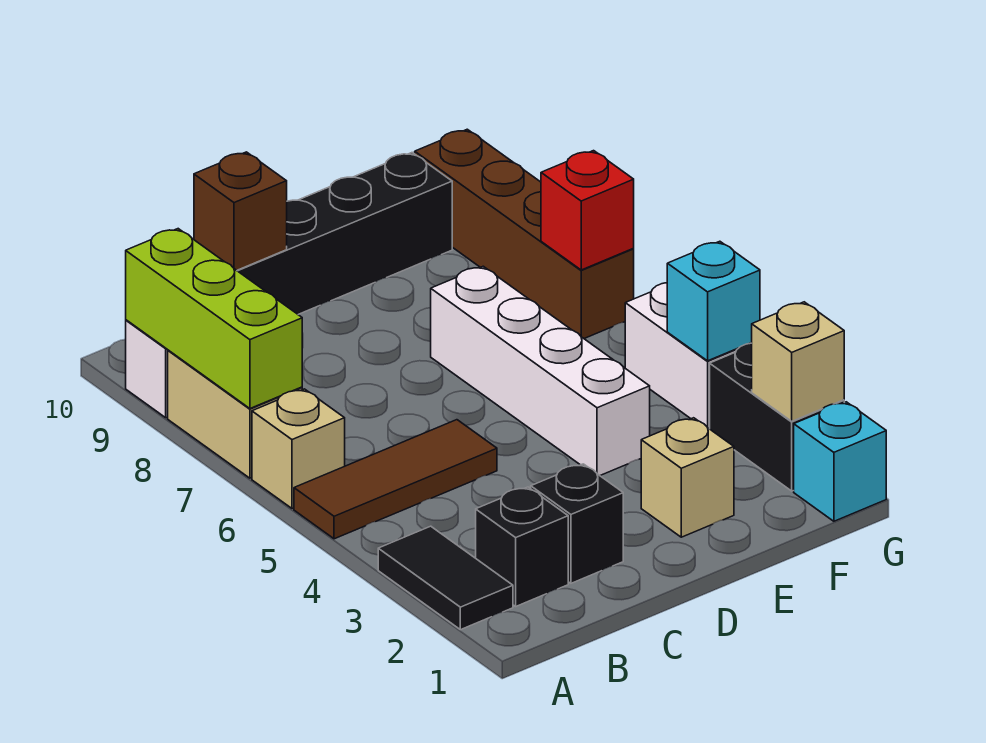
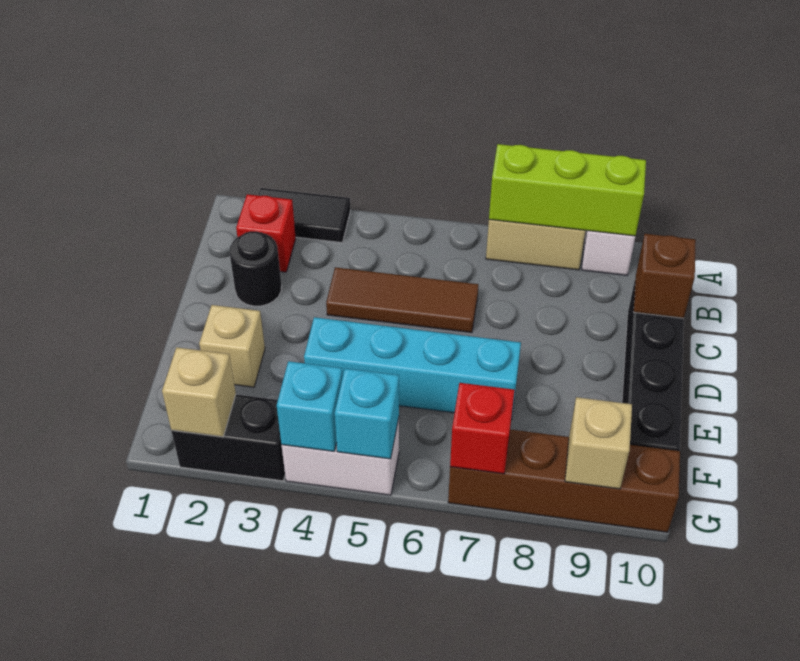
brown 1x3 tile [294,420,497,539] -> brown 1x3 tile turned to [326,267,478,332]
tan 1x1 brick [252,389,345,508] -> tan 1x1 brick moved to [565,397,632,489]
black 1x1 brick [476,487,568,606] -> red 1x1 brick [236,194,296,272]
black 1x1 brick [531,464,623,583] -> black 1x1 round brick [230,231,282,306]
white 1x4 brick [431,266,650,475] -> cyan 1x4 brick [304,317,521,420]
cyan 1x1 brick [794,402,886,521] -> cyan 1x1 brick moved to [335,368,399,459]

